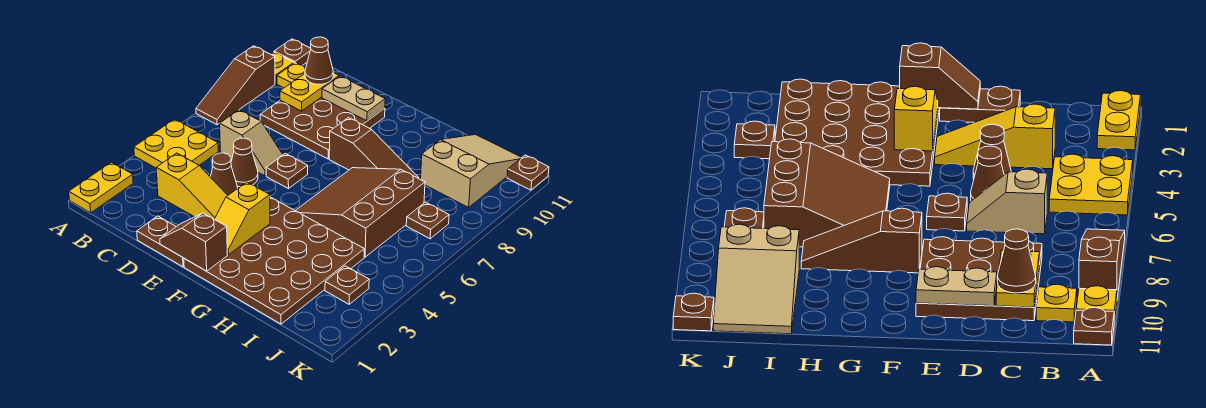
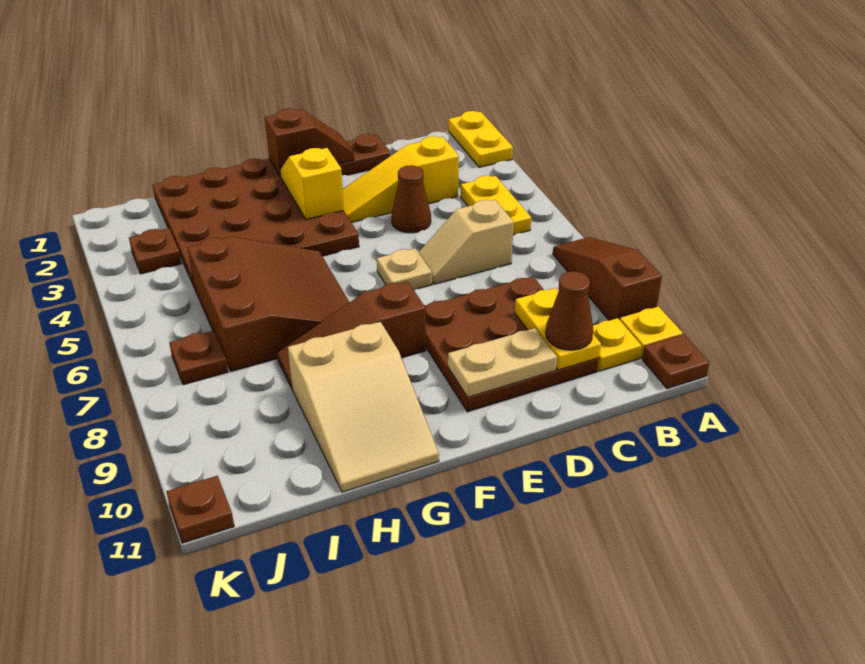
yellow 2x2 plate [134,119,218,168] -> yellow 1x2 plate [461,176,531,235]
brown 1x1 cone [231,138,258,187] -> none
brown 1x1 plate [266,154,308,189] -> tan 1x1 plate [377,248,432,290]
tan 2x3 slope [421,135,522,208] -> tan 2x3 slope moved to [288,322,439,492]

